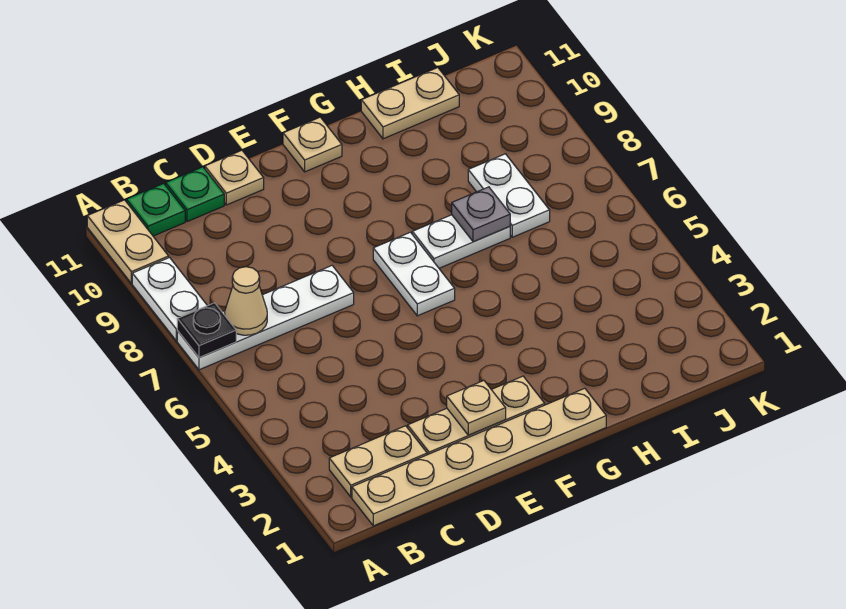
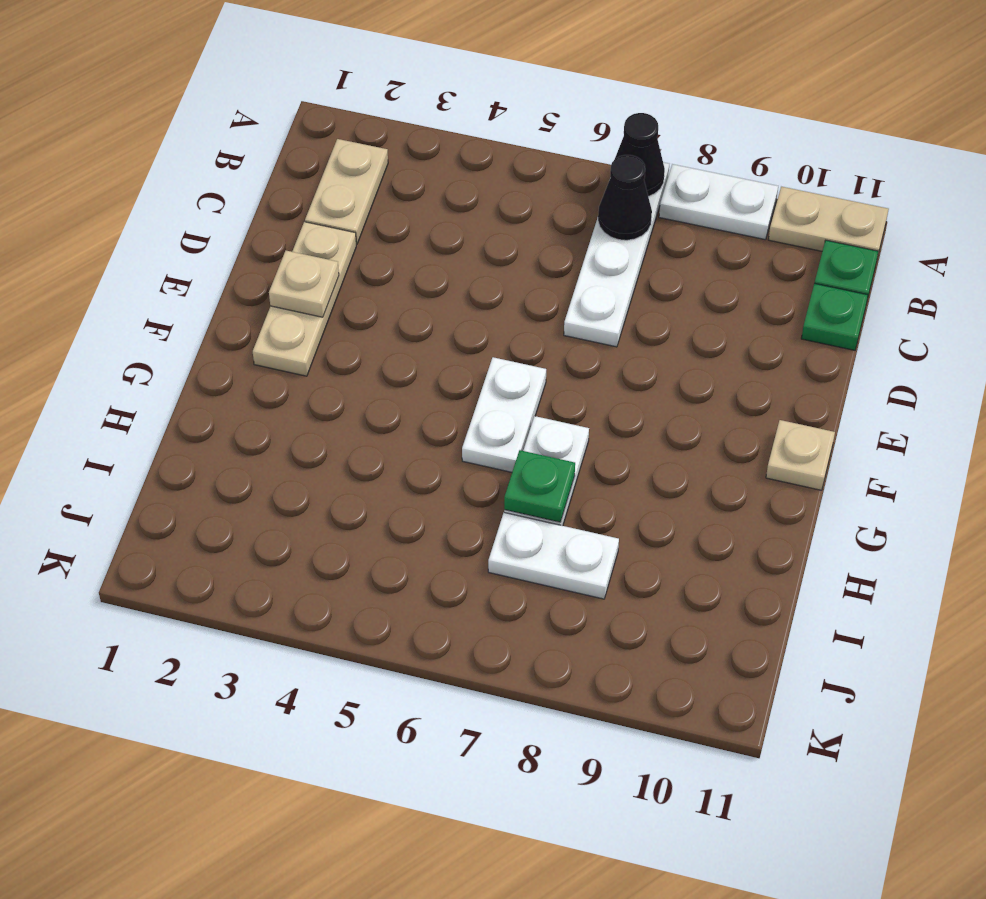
black 1x1 plate [177,303,236,357] -> black 1x1 cone [615,113,665,196]
tan 1x6 plate [352,388,606,526] -> none
tan 1x1 cone [225,267,267,335] -> black 1x1 cone [598,155,652,240]
tan 1x1 plate [205,150,264,205] -> none
white 1x2 plate [373,232,455,316] -> white 1x2 plate turned to [462,357,546,472]
grey 1x1 plate [452,187,510,242] -> green 1x1 plate [504,450,575,522]
tan 1x2 plate [361,68,459,139] -> none

